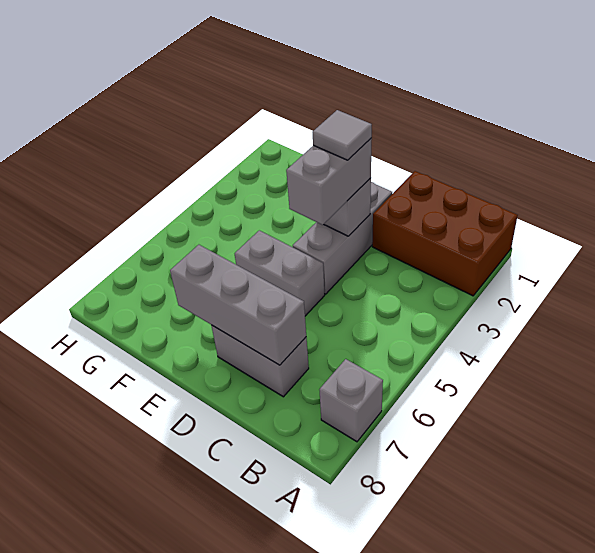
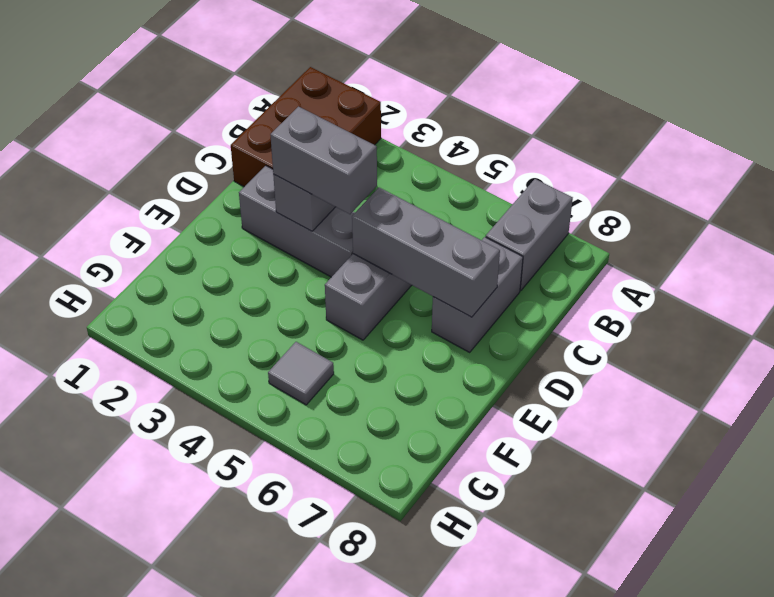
grey 1x1 brick [319,359,383,442] -> grey 1x2 brick [486,179,573,291]
grey 1x3 brick [170,245,306,365] -> grey 1x3 brick turned to [352,187,500,317]
grey 1x1 tile [313,110,372,160] -> grey 1x1 tile moved to [268,342,334,405]

